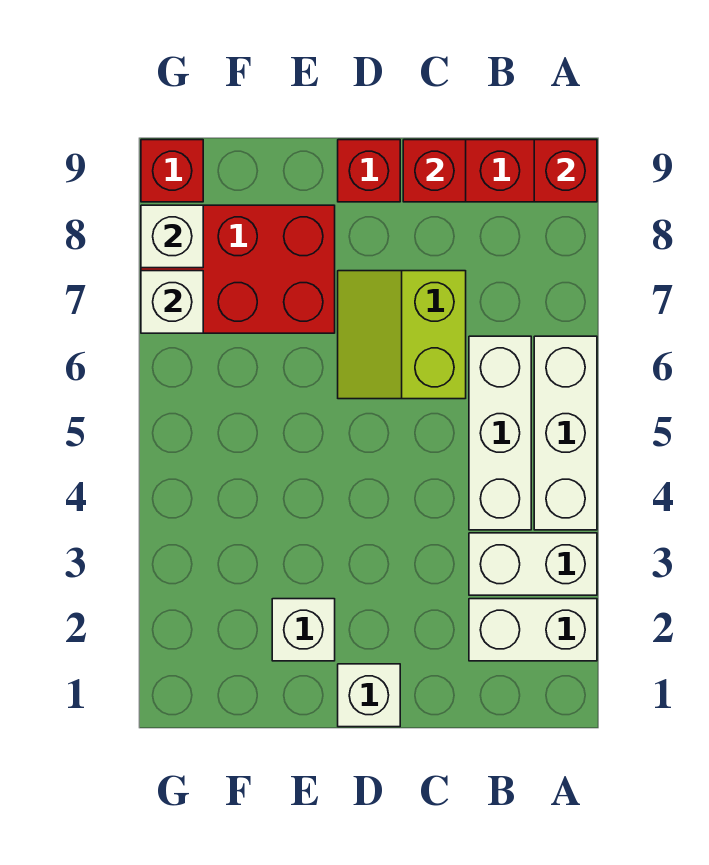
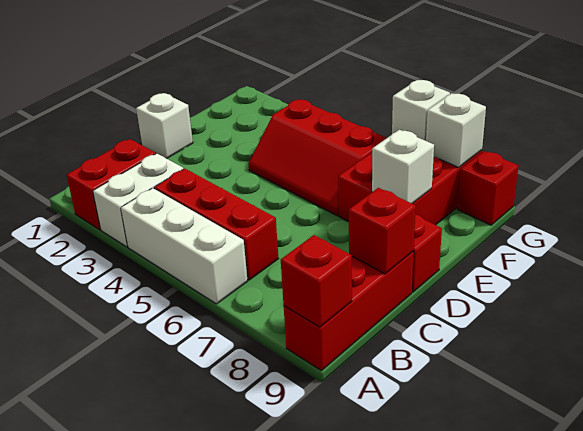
white 1x2 brick [469,599,597,661] -> red 1x2 brick [67,139,156,230]
white 1x3 brick [469,336,531,530] -> red 1x3 brick [154,169,279,280]
lime 2x2 slope [338,271,466,399] -> none
white 1x1 brick [272,599,335,661] -> white 1x1 brick moved to [372,130,434,203]
none -> red 2x3 slope [249,99,386,215]

